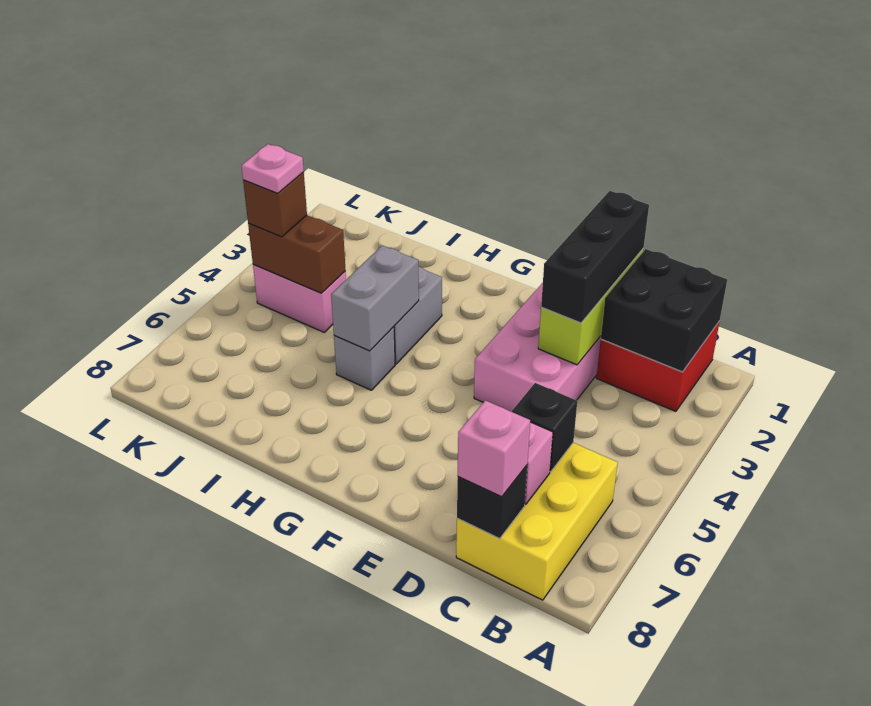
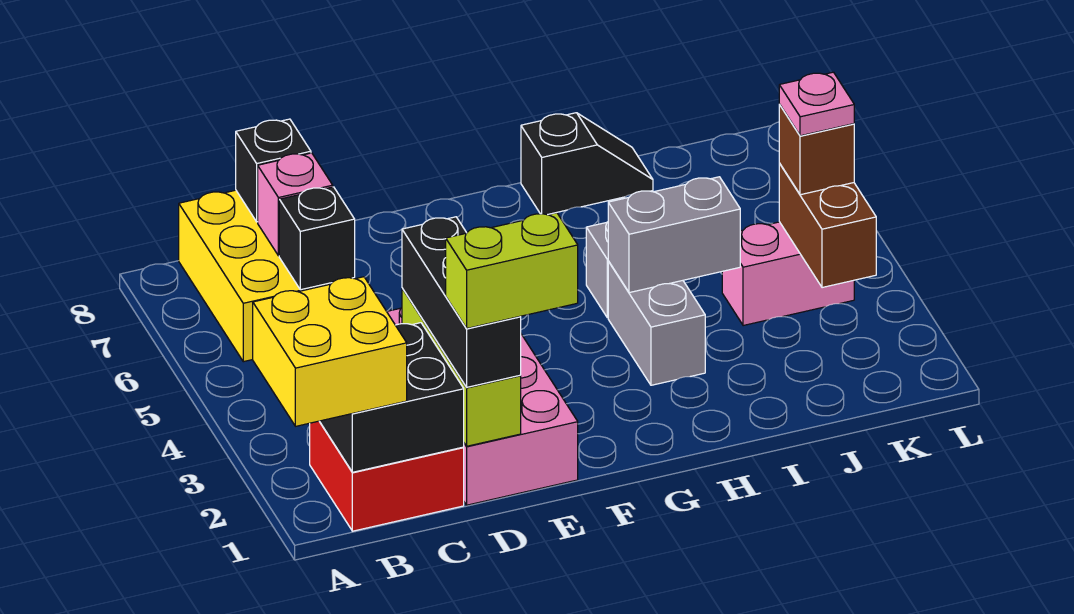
none -> yellow 2x2 brick [253,277,407,426]
pink 1x1 brick [458,400,530,497] -> none
none -> lime 1x2 brick [446,213,578,328]
grey 1x2 brick [331,246,419,351] -> grey 1x2 brick turned to [608,177,740,293]
none -> black 1x2 slope [521,113,653,215]
brown 1x2 brick [248,215,346,293] -> brown 1x2 brick turned to [779,163,876,288]

